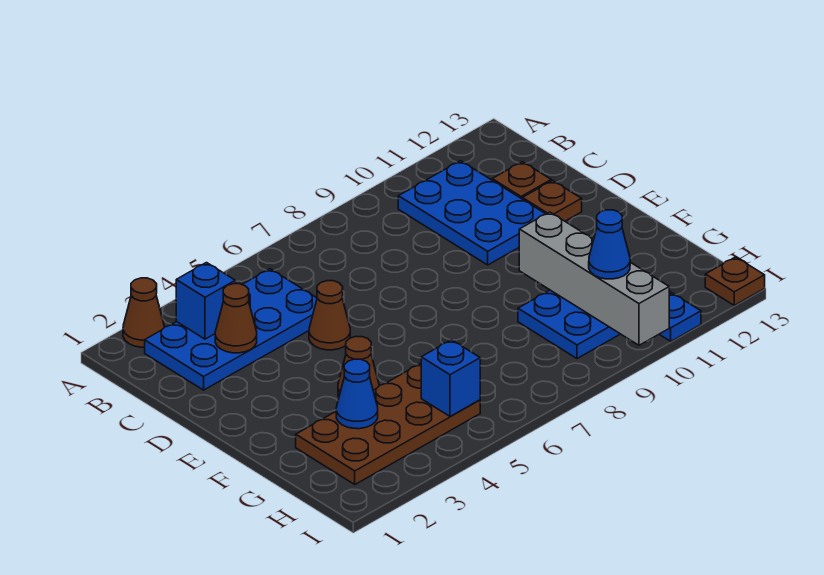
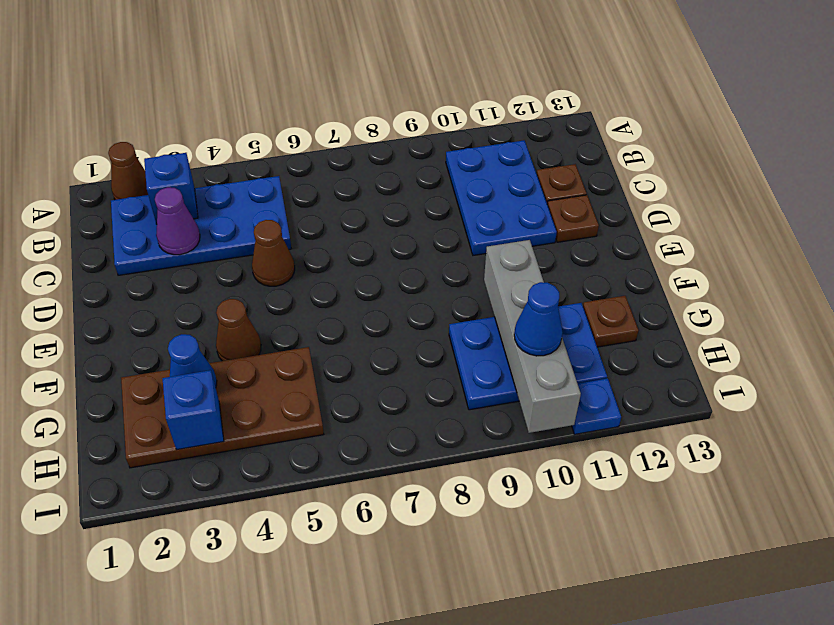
brown 1x1 cone [215,284,257,353] -> purple 1x1 cone [155,187,200,255]
blue 1x1 brick [421,340,480,416] -> blue 1x1 brick moved to [162,370,224,450]
brown 1x1 plate [705,257,765,305] -> brown 1x1 plate moved to [583,296,639,347]

